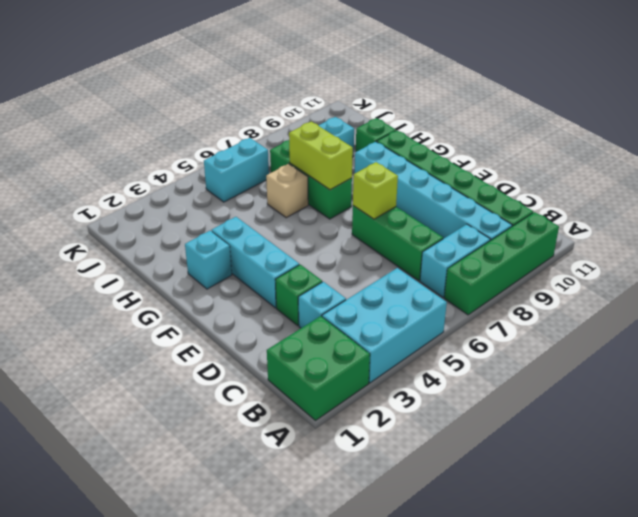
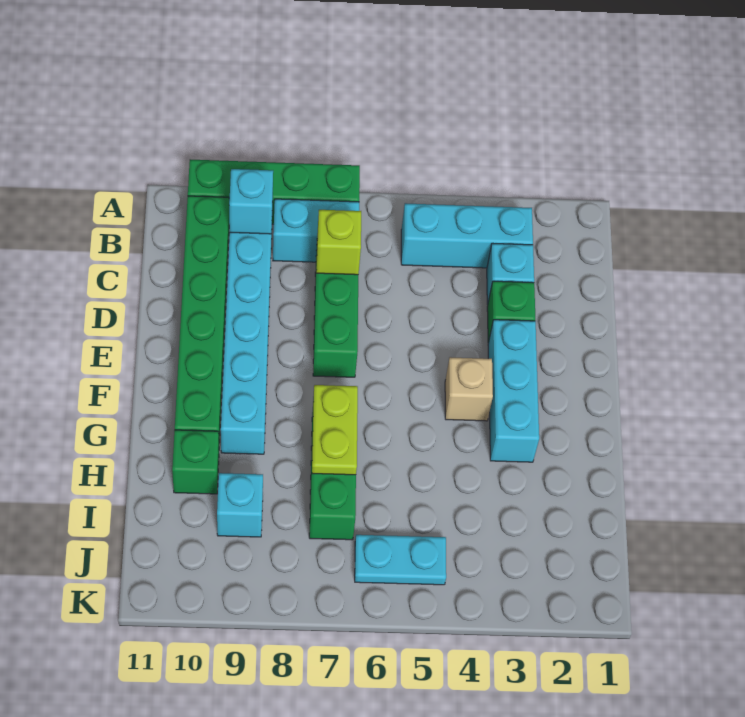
green 2x2 brick [267,316,370,421] -> none
cyan 2x3 brick [322,268,447,383] -> cyan 1x3 brick [401,203,533,268]
lime 1x1 brick [353,162,398,219] -> lime 1x1 brick moved to [316,210,361,275]
cyan 1x1 brick [185,231,232,289] -> cyan 1x1 brick moved to [229,169,273,234]
lime 1x2 brick [289,122,353,190] -> lime 1x2 plate [312,385,358,475]
tan 1x1 brick [266,164,308,218] -> tan 1x1 brick moved to [445,357,493,421]
cyan 1x2 brick [204,138,269,202] -> cyan 1x2 plate [355,535,446,585]

